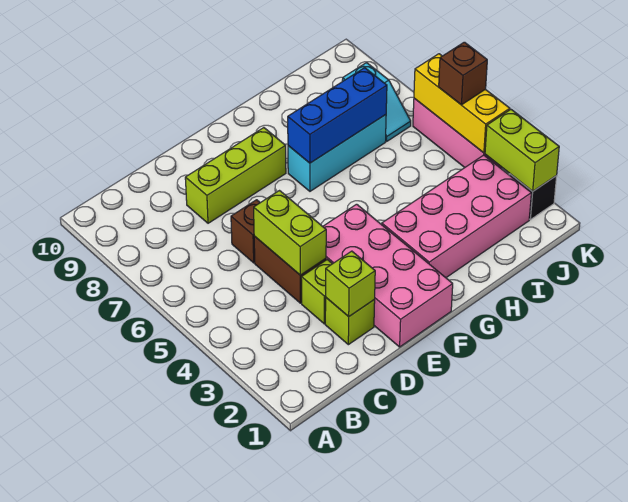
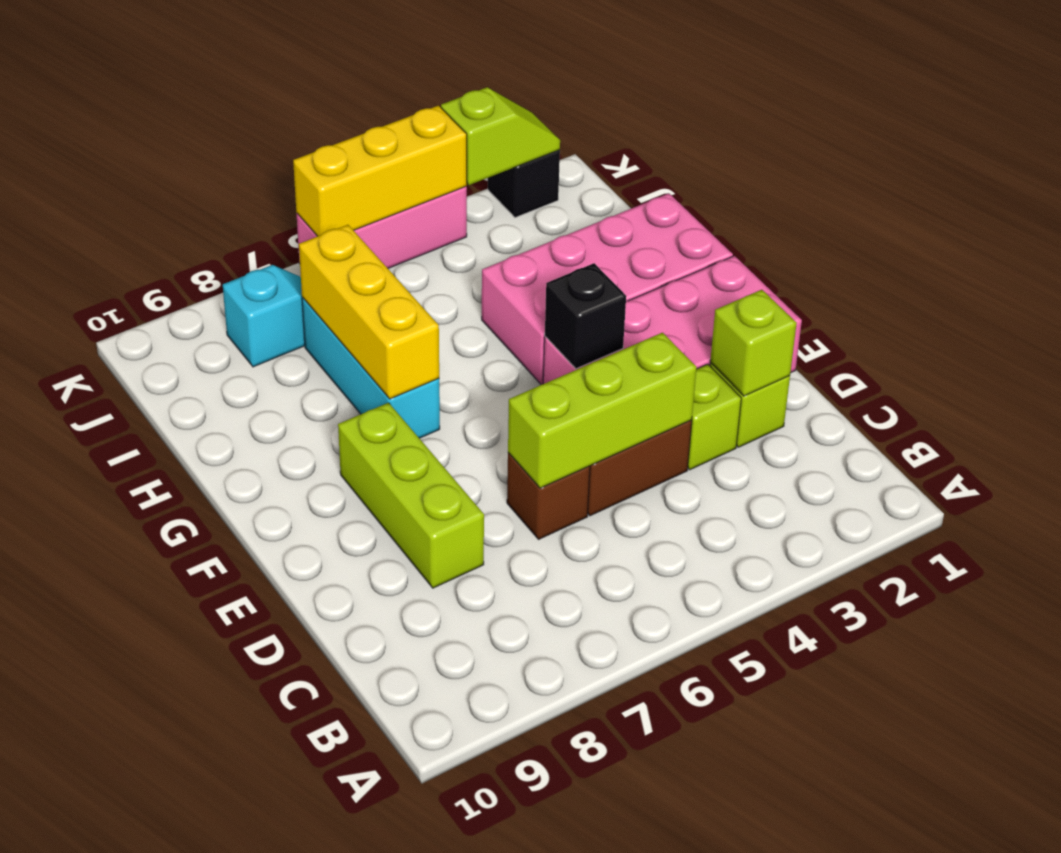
lime 1x2 brick [254,191,326,275] -> lime 1x3 brick [508,333,697,488]
none -> black 1x1 brick [545,263,626,369]
pink 2x4 brick [382,155,531,278] -> pink 2x4 brick turned to [482,193,733,385]
blue 1x3 brick [288,68,387,163] -> yellow 1x3 brick [299,225,439,399]
lime 1x2 brick [485,110,559,191] -> lime 1x2 slope [441,87,560,185]
brown 1x1 brick [439,42,487,105] -> none

